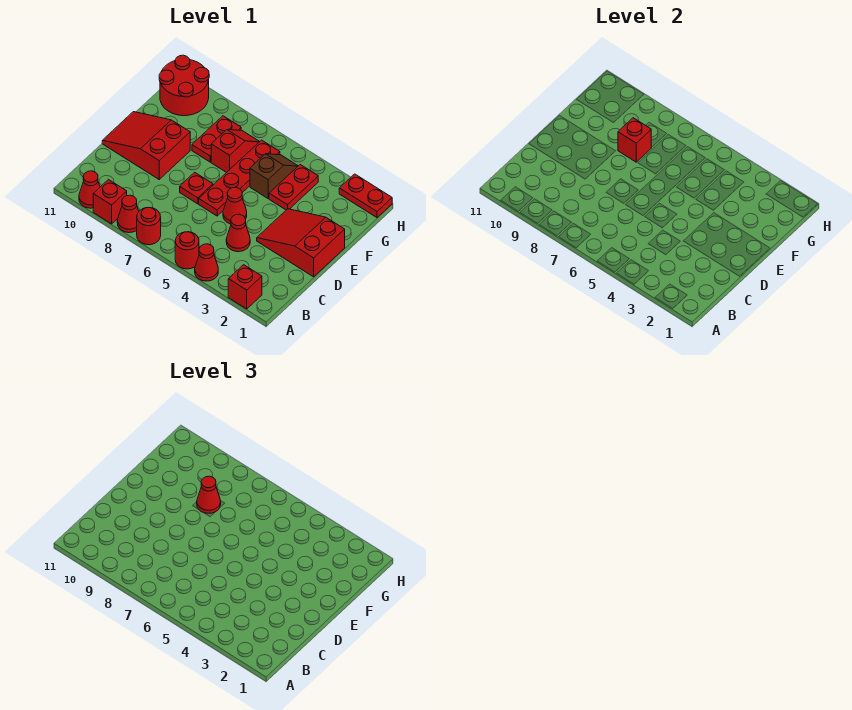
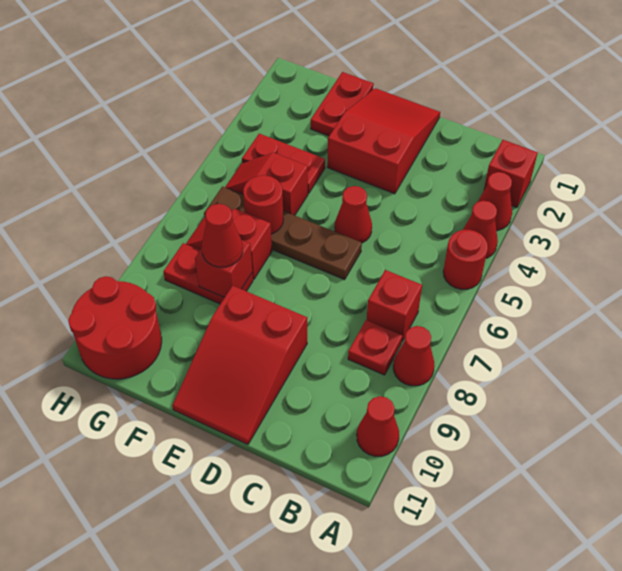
red 1x1 round brick [137,208,161,245] -> red 1x1 round brick moved to [243,175,283,234]
red 1x1 brick [93,180,127,224] -> red 1x1 brick moved to [367,270,422,341]
red 1x1 cone [226,214,250,252] -> red 1x1 cone moved to [478,172,512,231]
red 2x3 slope [257,209,345,277] -> red 2x3 slope turned to [327,88,440,194]
red 1x4 plate [199,140,280,216] -> brown 1x4 plate [204,187,362,280]
red 1x1 plate [180,172,213,204] -> red 1x1 plate moved to [348,320,402,375]
brown 1x2 slope [250,154,298,198] -> red 1x2 slope [225,152,308,215]
red 1x2 plate [339,174,392,218] -> red 1x2 plate moved to [311,72,374,136]

